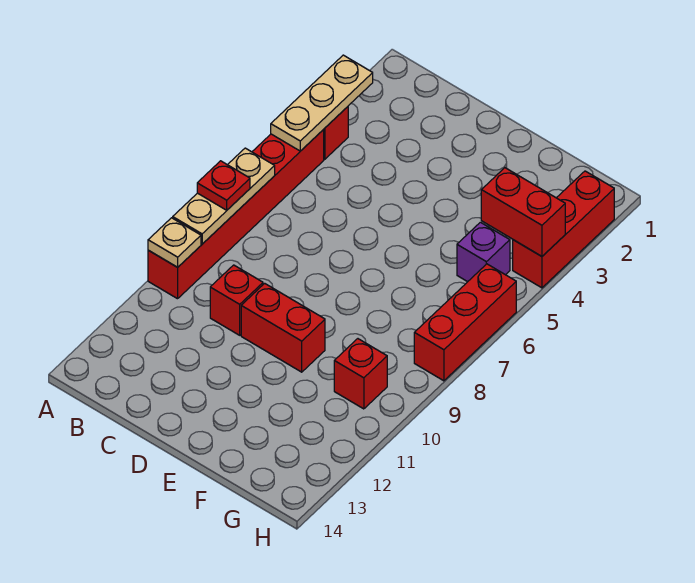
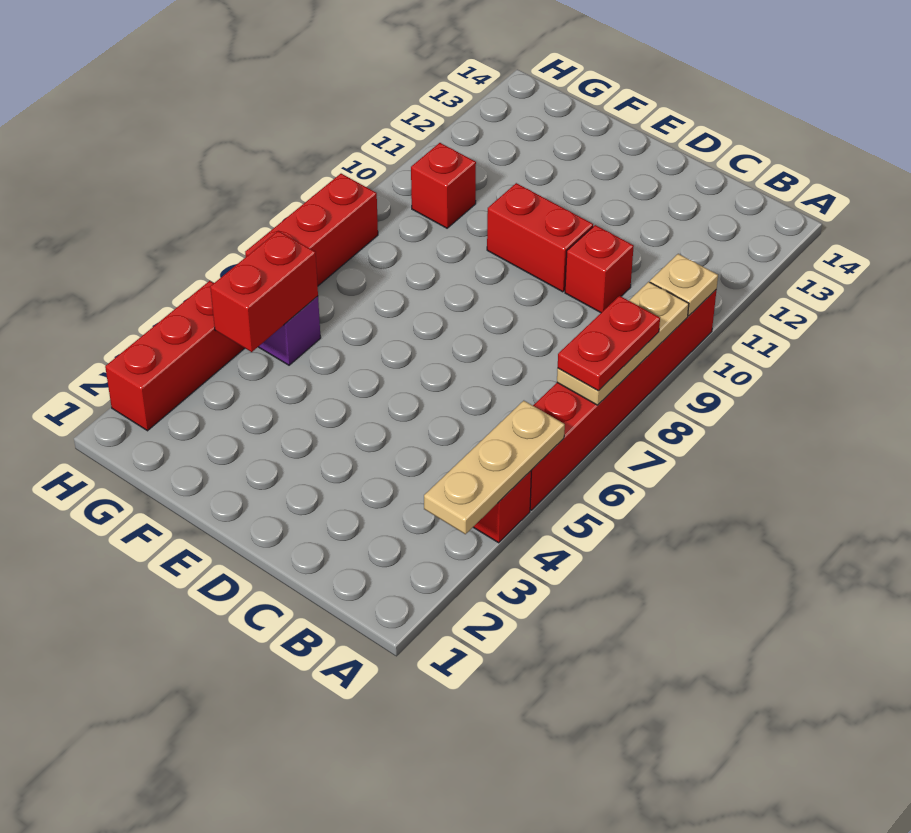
red 1x1 plate [197,161,250,210] -> red 1x2 plate [558,296,660,391]
red 1x2 brick [481,168,565,256] -> red 1x2 brick turned to [210,231,318,352]

